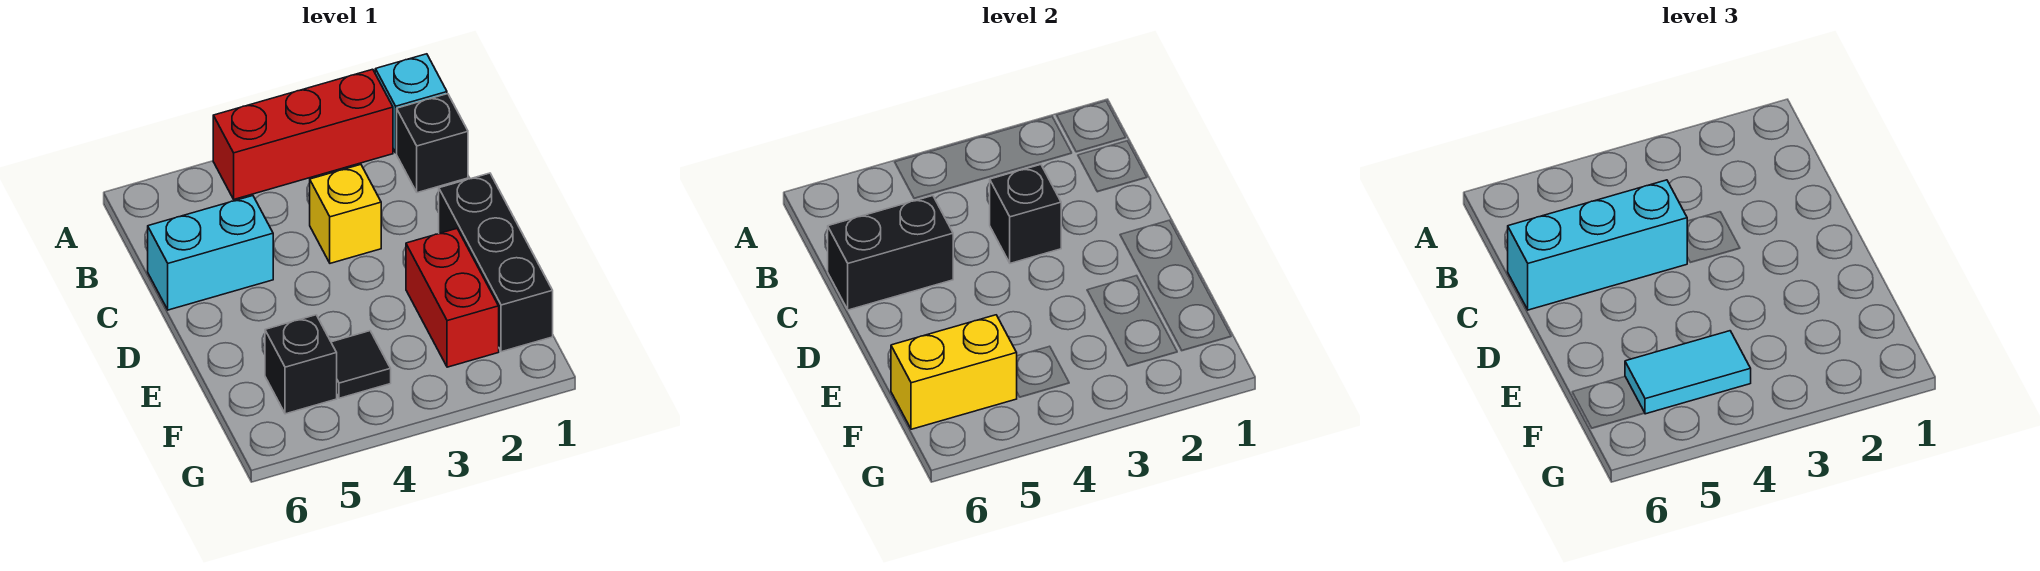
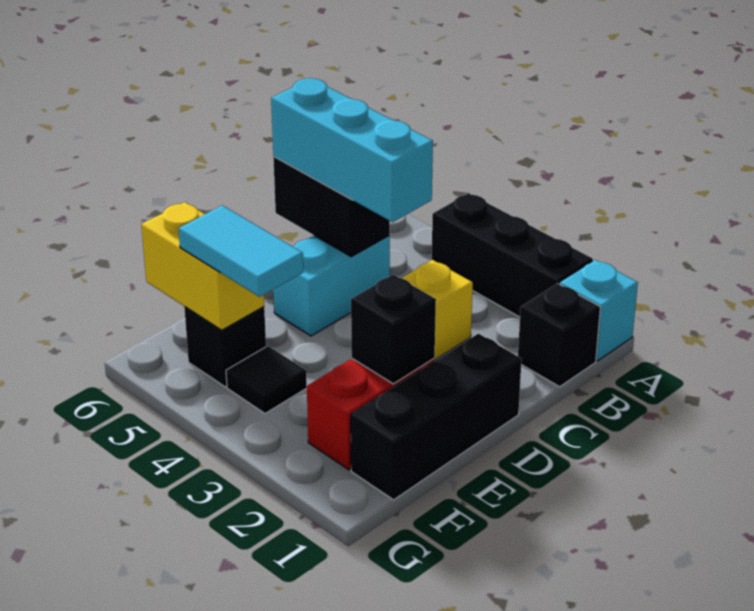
red 1x3 brick [213,69,393,199] -> black 1x3 brick [432,193,593,317]
black 1x1 brick [990,165,1061,263] -> black 1x1 brick moved to [351,275,436,384]
cyan 1x2 brick [148,196,273,310] -> cyan 1x2 brick turned to [273,236,390,336]

